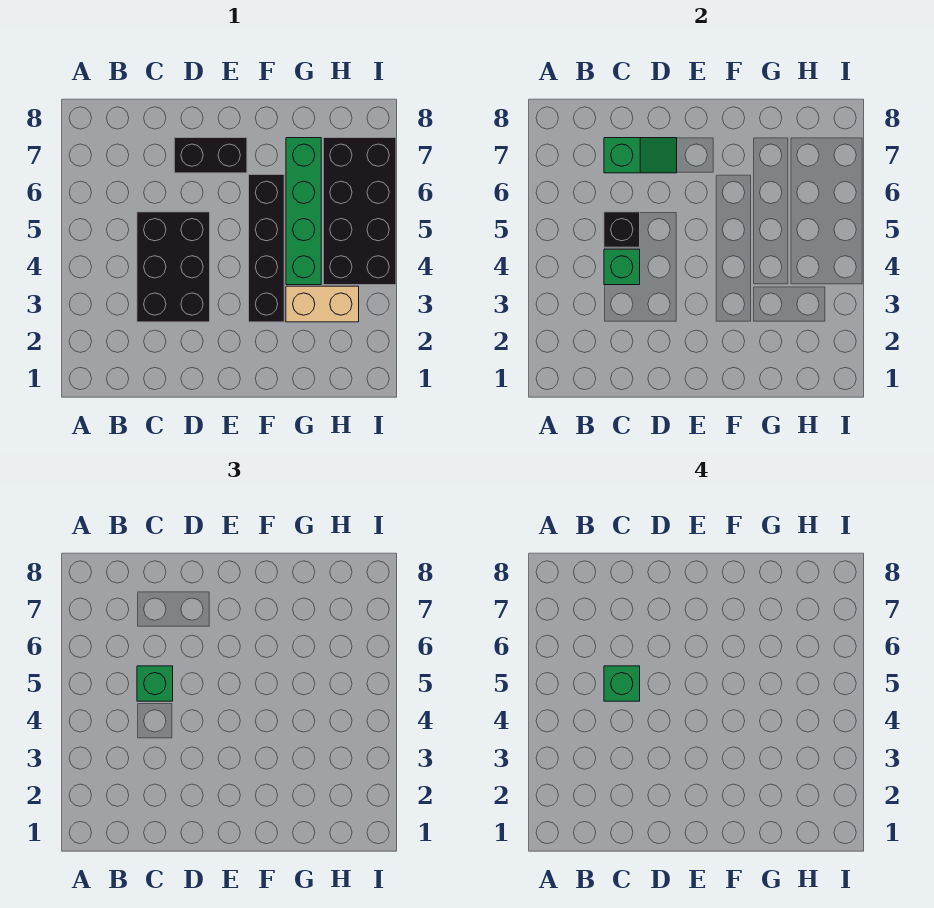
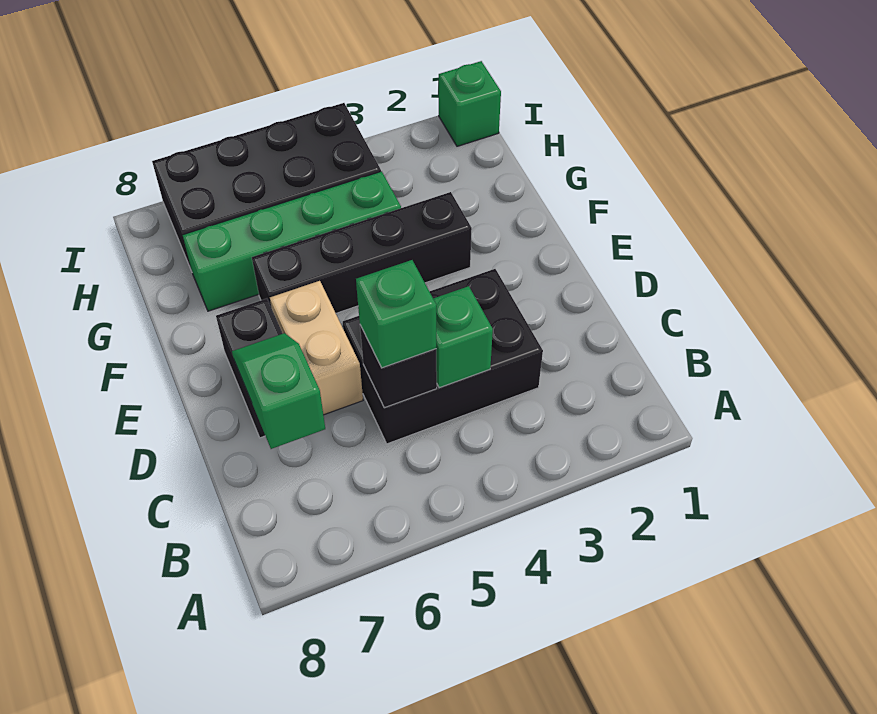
green 1x1 brick [604,666,640,701] -> green 1x1 brick moved to [439,61,501,146]
tan 1x2 brick [286,286,359,322] -> tan 1x2 brick moved to [270,281,363,415]

